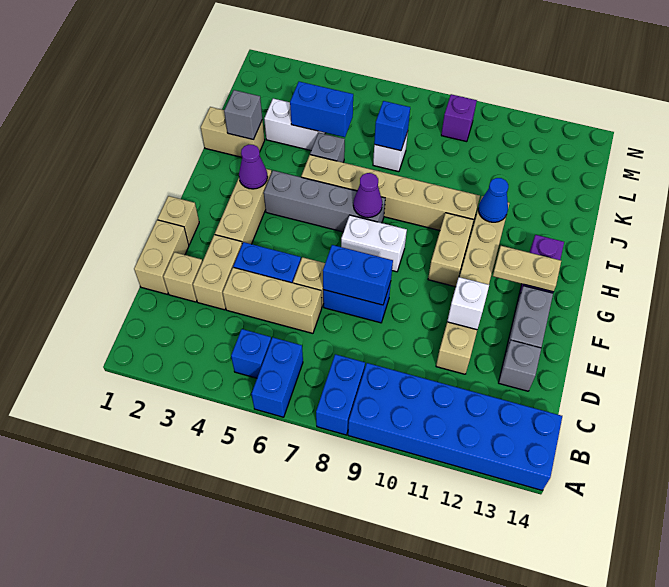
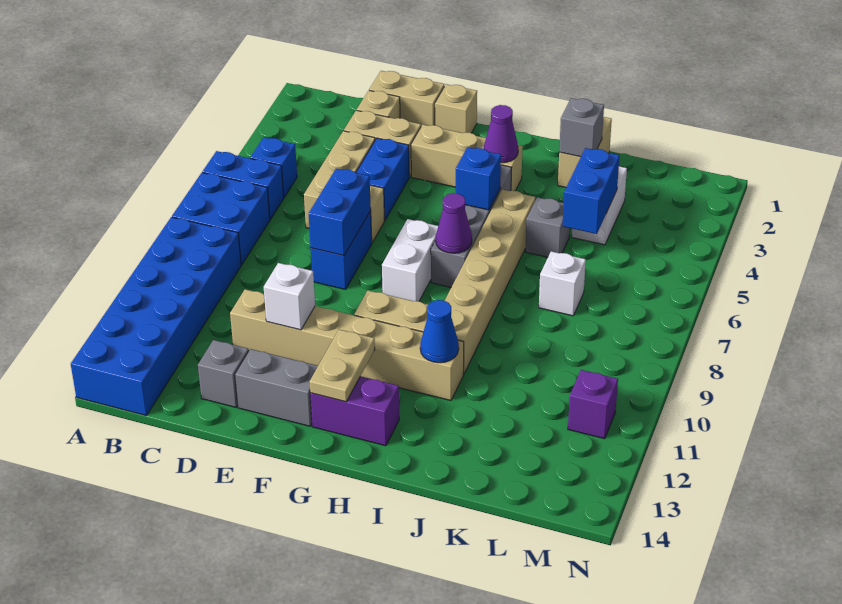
blue 1x2 brick [316,354,365,435] -> blue 2x2 brick [172,173,270,265]
blue 1x1 brick [374,101,410,151] -> blue 1x1 brick moved to [456,147,501,210]
purple 1x1 brick [441,94,477,142] -> purple 1x1 brick moved to [568,370,618,439]

